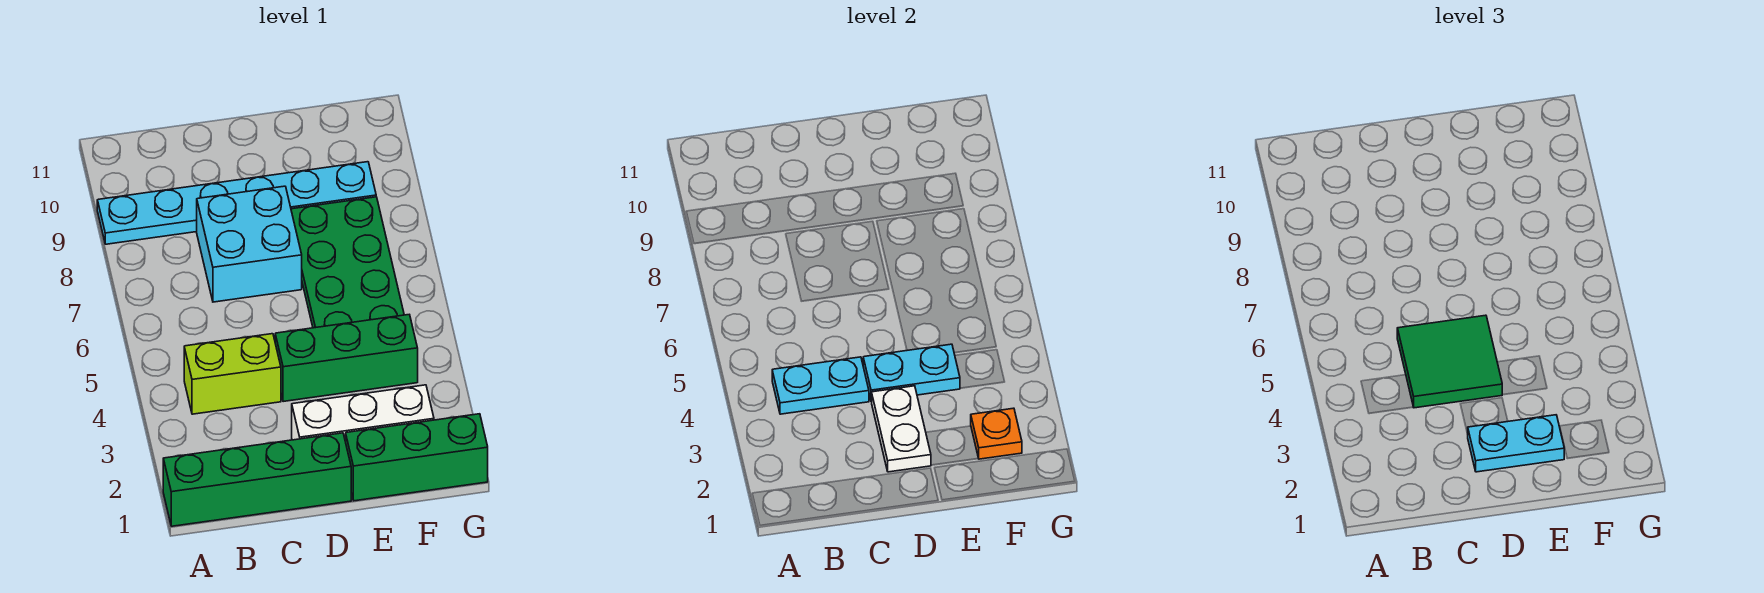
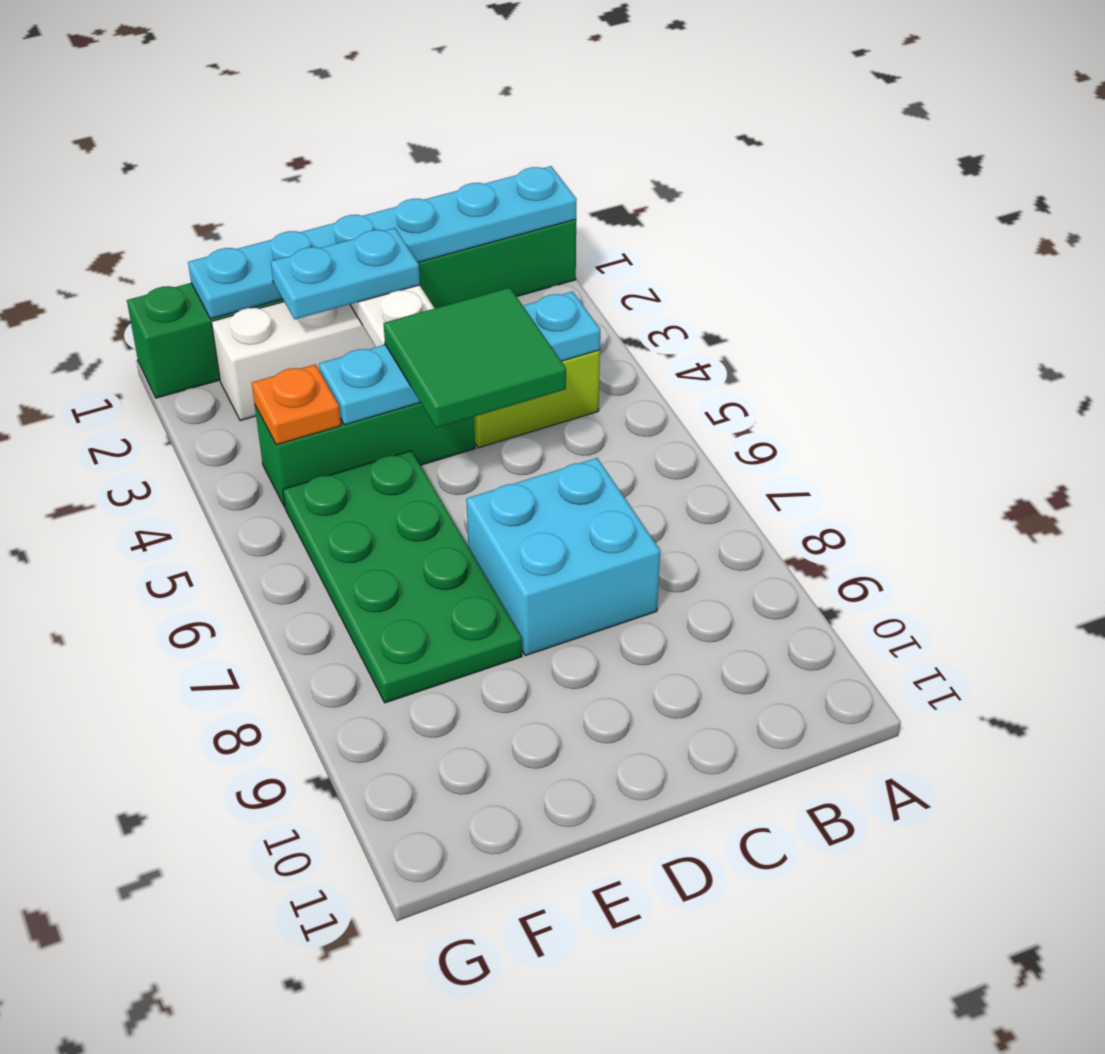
cyan 1x6 plate [97,162,376,244] -> cyan 1x6 plate moved to [188,166,577,319]
orange 1x1 plate [971,408,1022,459] -> orange 1x1 plate moved to [252,364,341,445]

